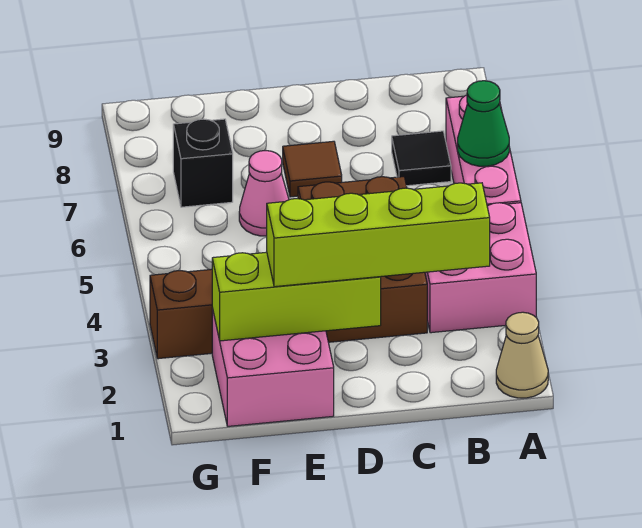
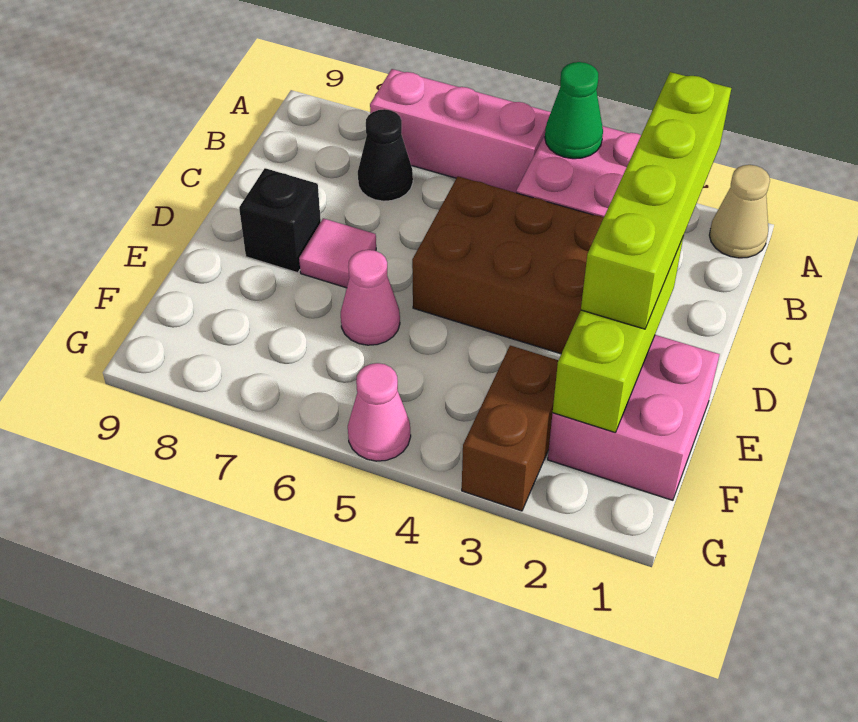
green 1x1 cone [458,81,509,166] -> green 1x1 cone moved to [545,62,603,159]
black 1x1 tile [392,131,451,186] -> black 1x1 cone [358,109,413,201]
brown 1x1 tile [283,141,342,197] -> pink 1x1 tile [299,218,376,288]
black 1x1 brick [173,119,233,207] -> black 1x1 brick moved to [239,168,321,273]
none -> pink 1x1 cone [348,363,411,461]

